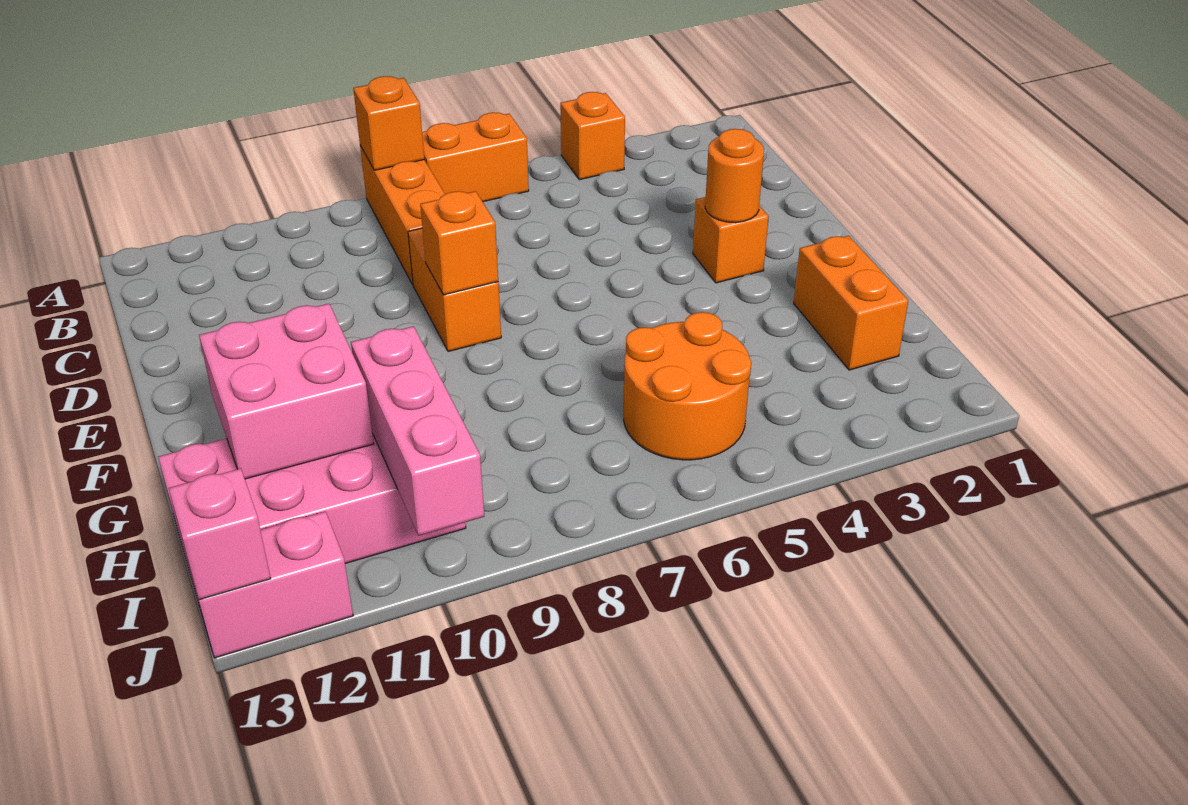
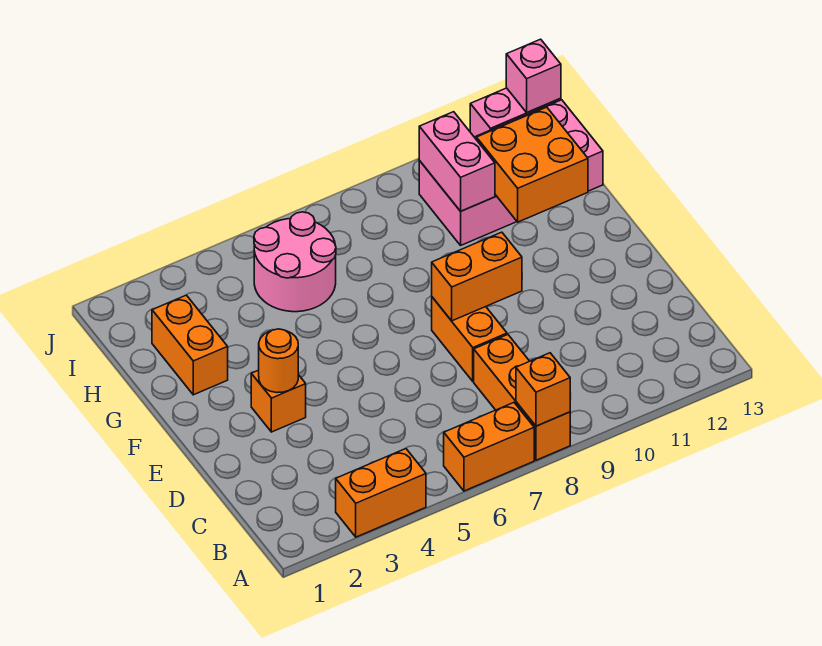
orange 1x1 brick [560,92,625,180] -> orange 1x2 brick [336,449,426,537]
orange 1x1 brick [420,191,498,295] -> orange 1x2 brick [432,232,522,321]
pink 2x2 brick [199,304,374,479] -> orange 2x2 brick [477,107,588,222]
orange 2x2 round brick [624,312,751,460] -> pink 2x2 round brick [254,212,336,312]
pink 1x3 brick [351,326,484,536] -> pink 1x2 brick [419,112,495,211]

